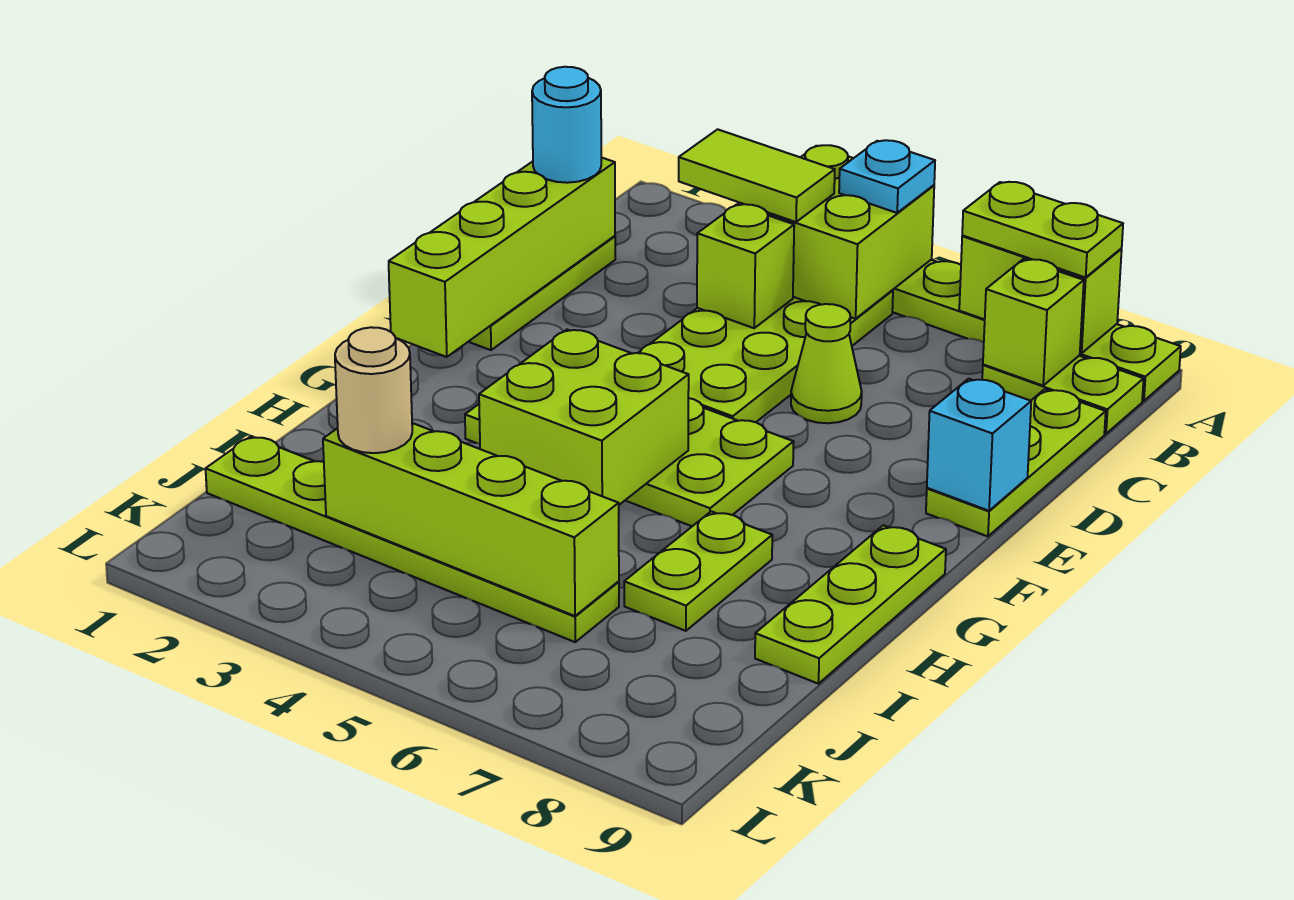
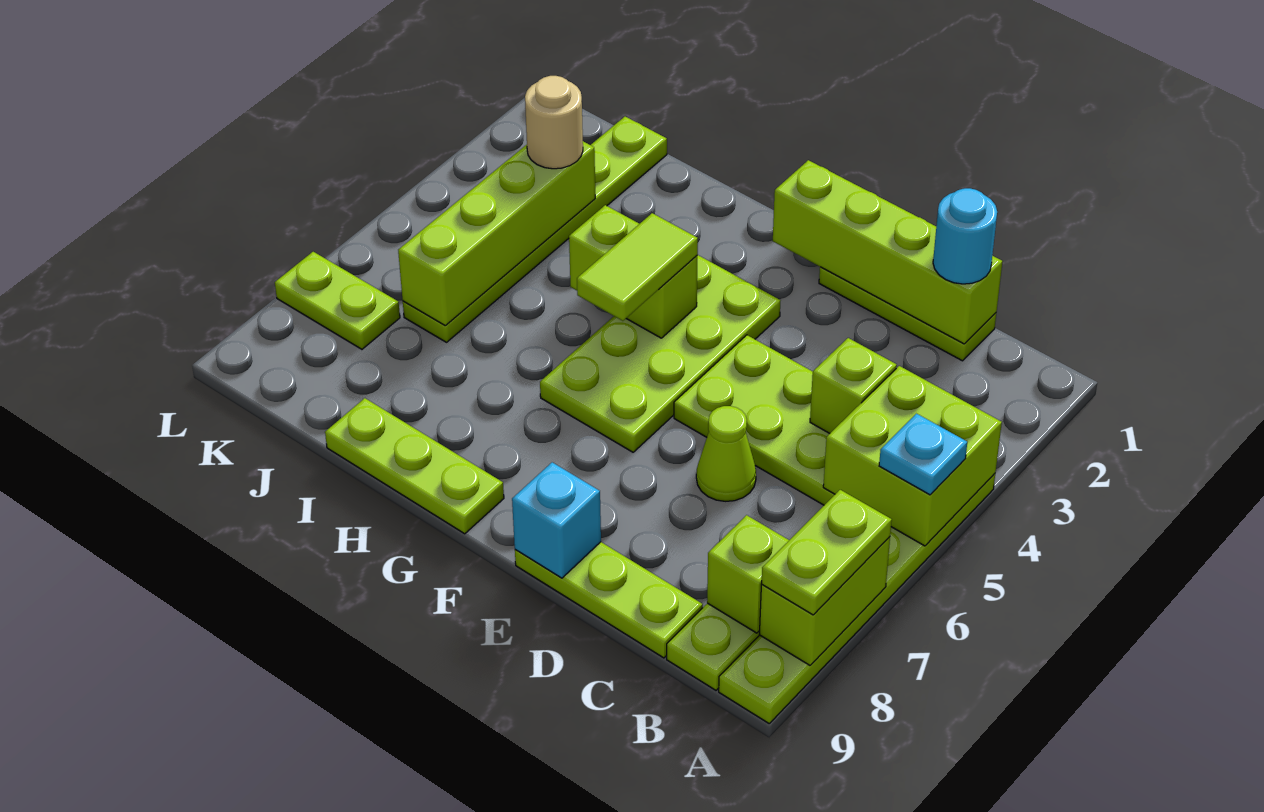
lime 1x2 tile [679,129,835,222] -> lime 1x2 tile moved to [577,213,698,321]
lime 2x2 brick [479,330,689,505] -> lime 1x2 brick [569,205,697,338]
lime 1x2 plate [624,511,772,631] -> lime 1x2 plate moved to [275,252,400,349]

